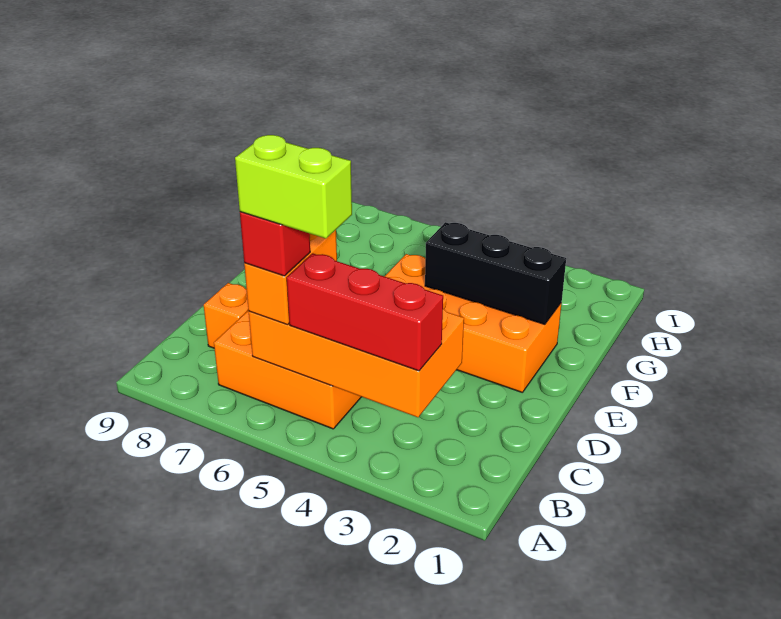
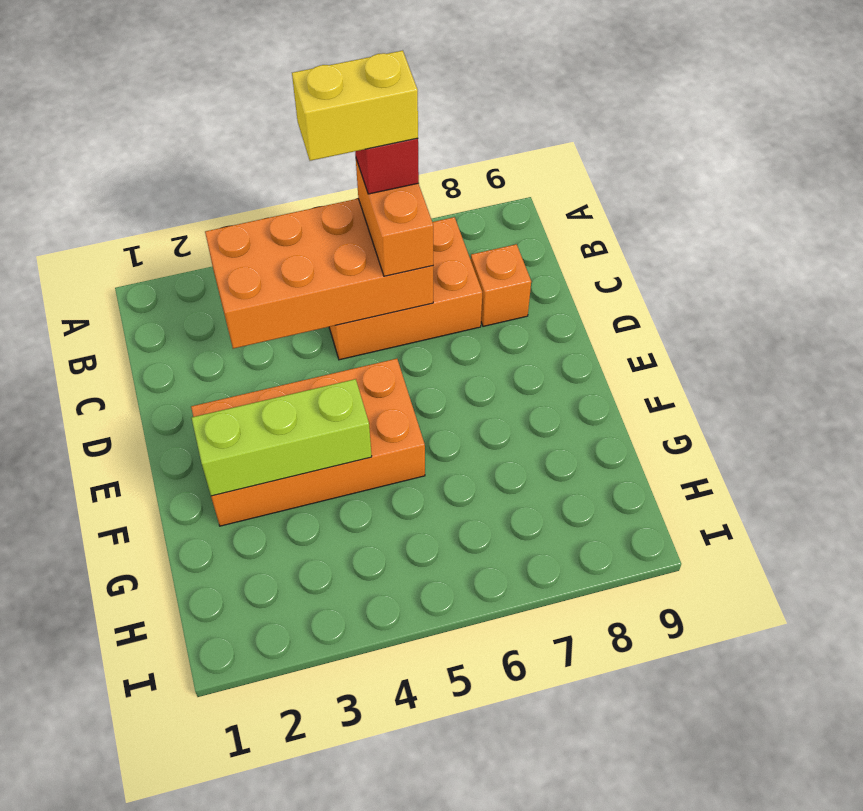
red 1x3 brick [287,253,443,371] -> none
lime 1x2 brick [235,135,352,239] -> yellow 1x2 brick [292,51,418,161]
black 1x3 brick [425,222,566,325] -> lime 1x3 brick [192,379,372,496]

